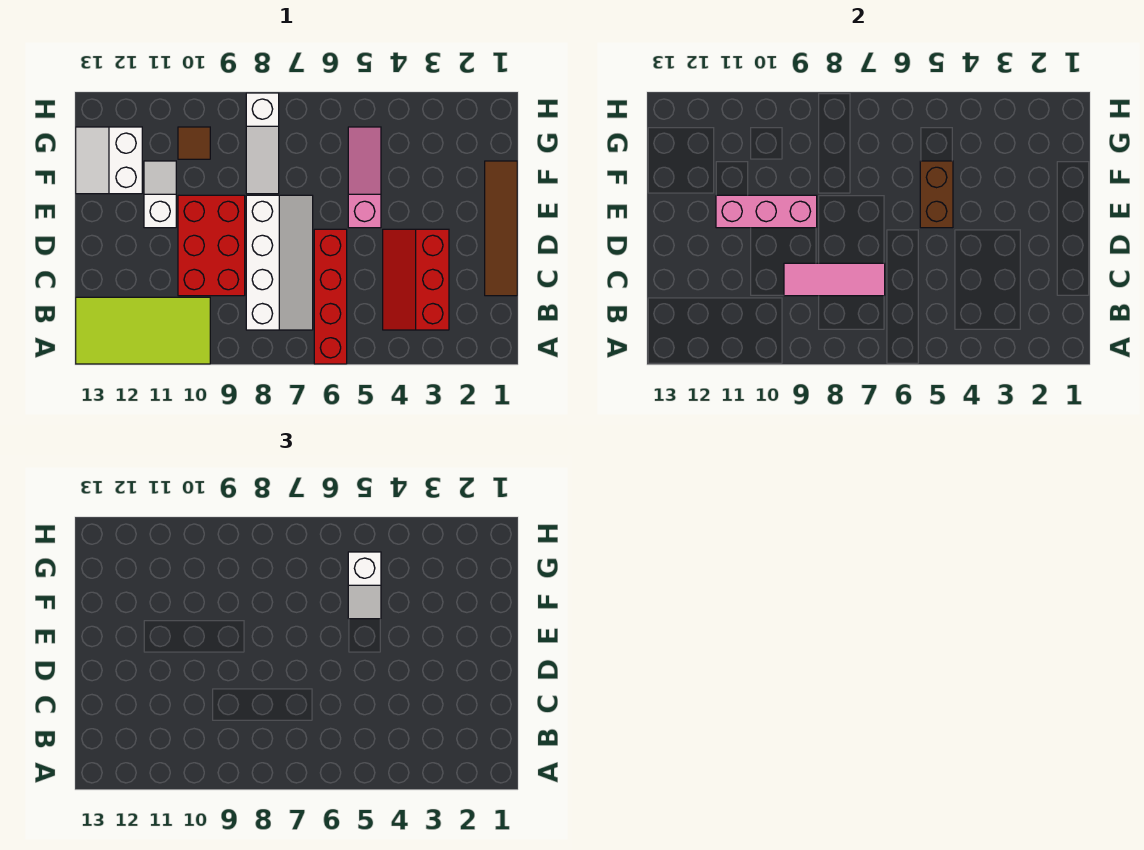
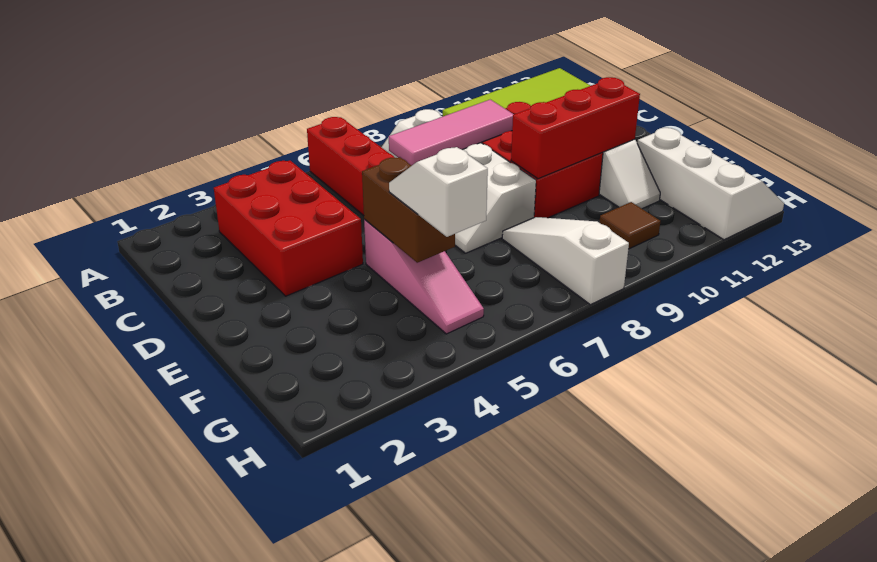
red 2x3 slope [383,229,449,330] -> red 2x3 brick [214,161,363,296]
brown 1x4 tile [485,161,517,296] -> none
pink 1x3 brick [716,195,817,228] -> red 1x3 brick [511,77,640,179]
white 2x2 slope [76,127,142,194] -> white 2x3 slope [637,128,784,240]

